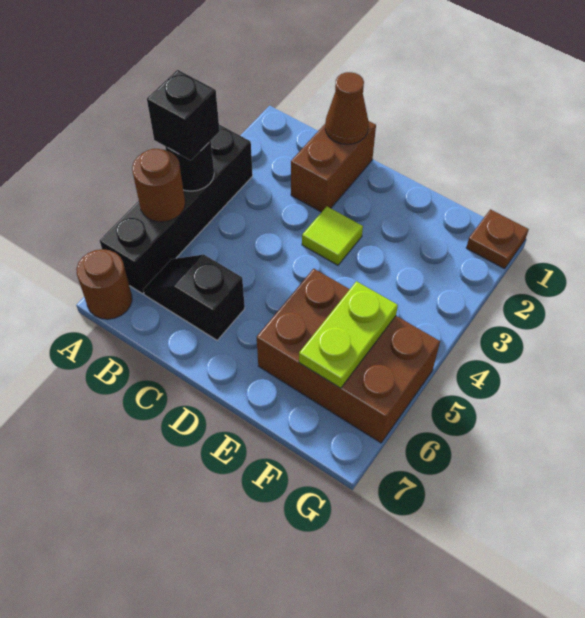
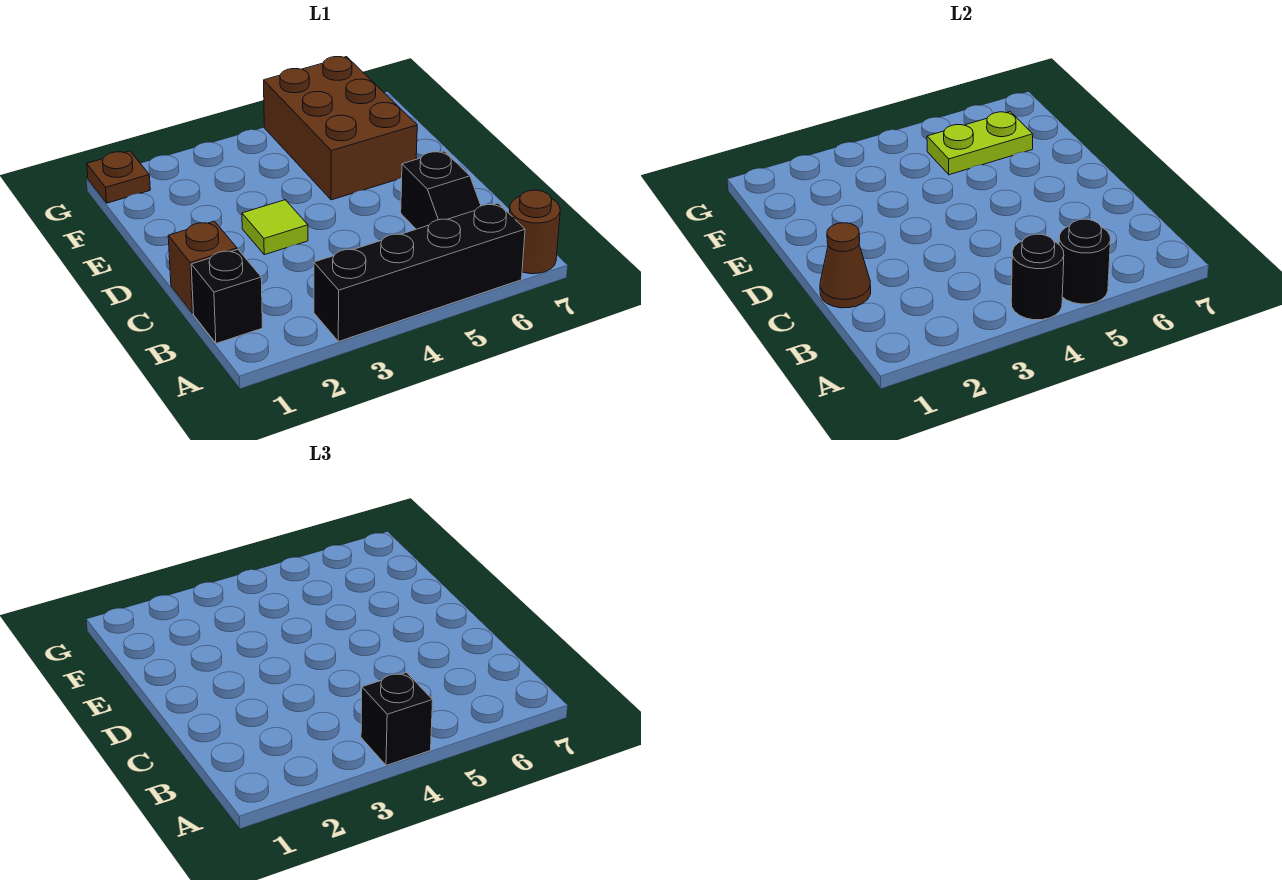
brown 1x1 round brick [132,149,185,222] -> black 1x1 round brick [1059,219,1111,304]
none -> black 1x1 brick [191,250,262,343]
brown 1x2 brick [291,121,376,212] -> brown 1x1 brick [168,221,237,313]

